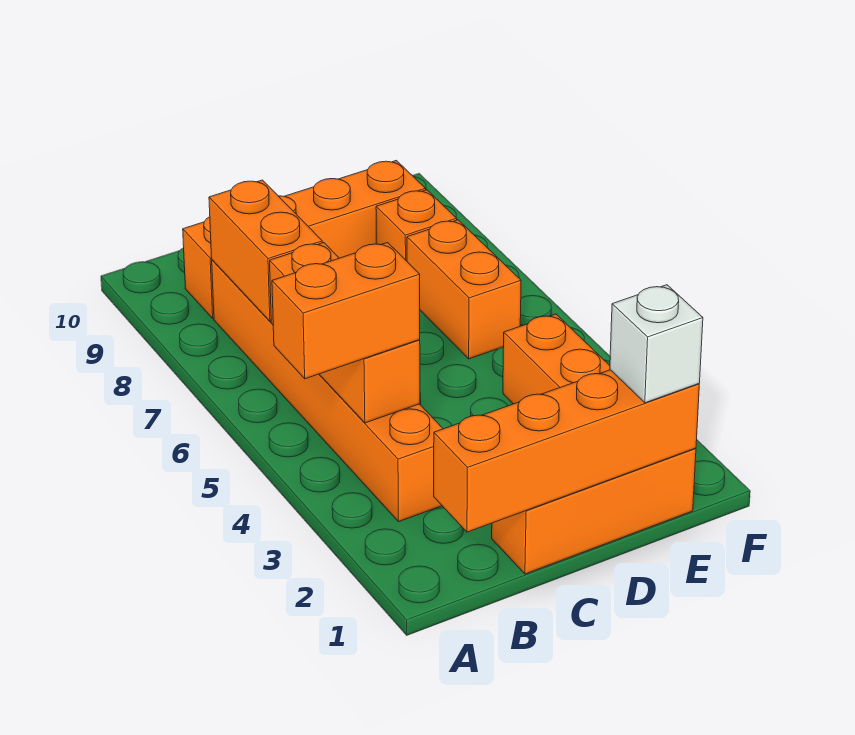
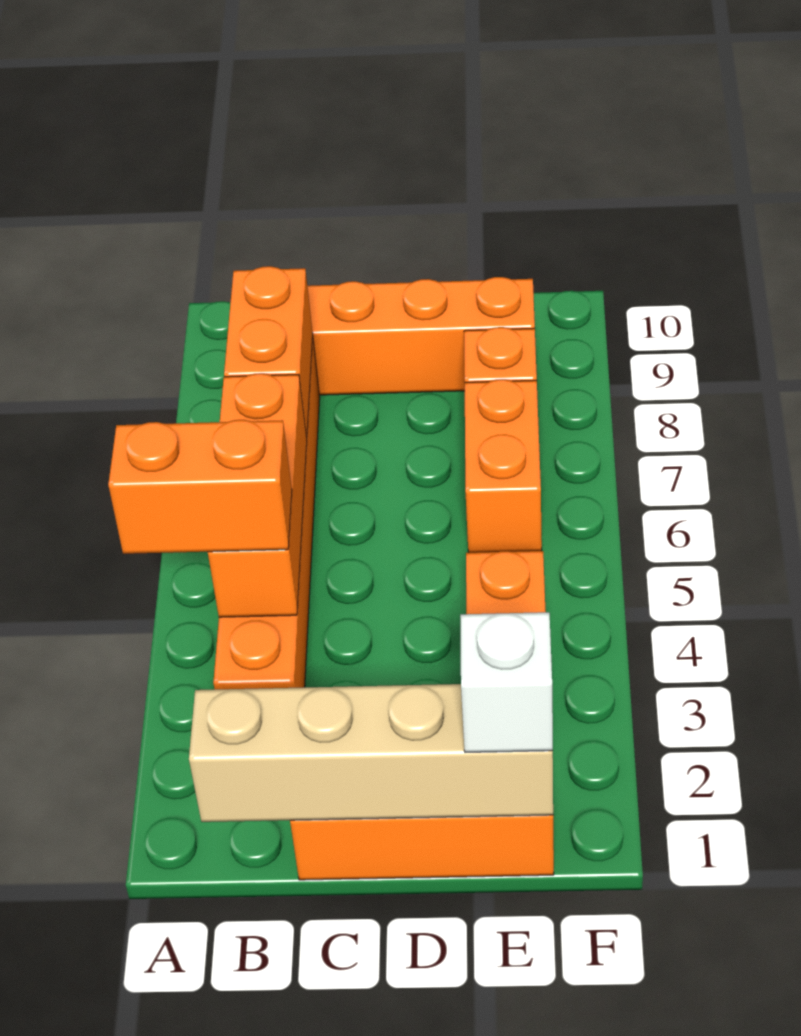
orange 1x4 brick [434,370,699,532] -> tan 1x4 brick [189,684,553,822]

